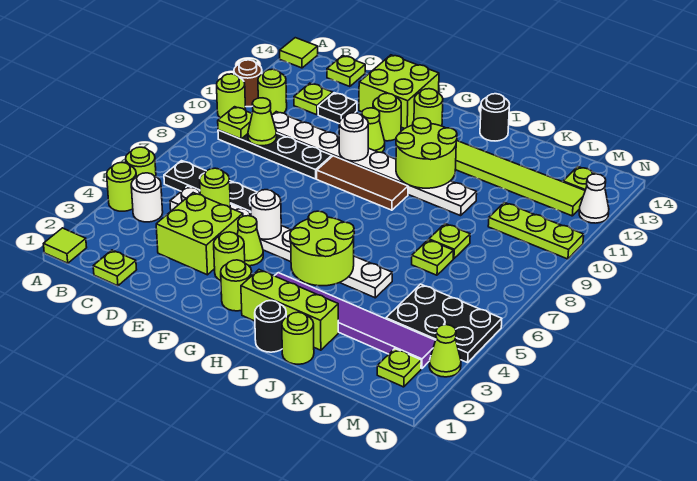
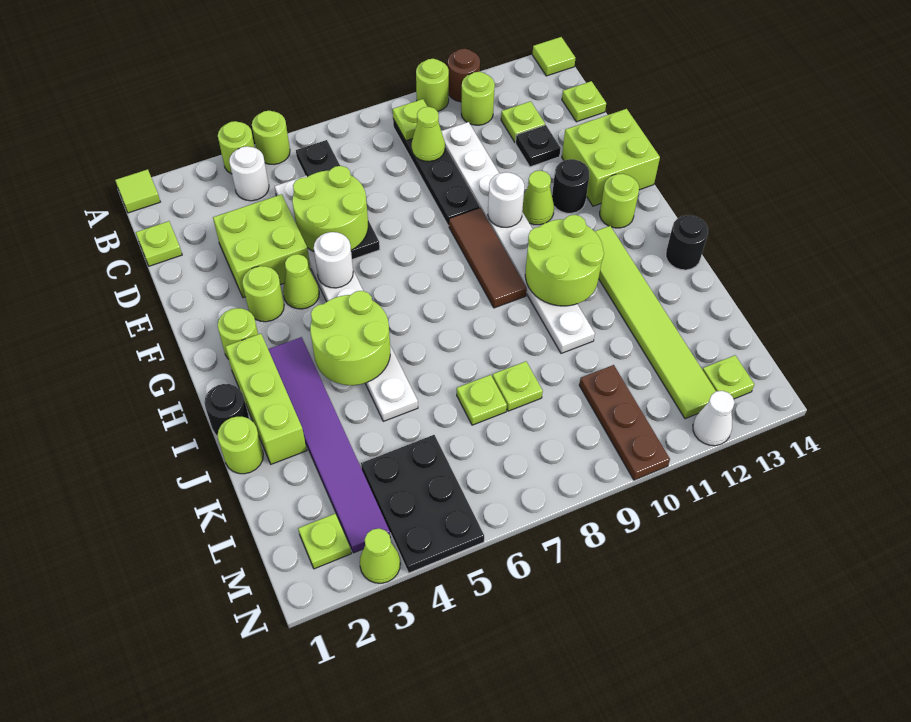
lime 1x1 round brick [200,168,230,207] -> lime 2x2 round brick [292,166,368,251]
lime 1x1 round brick [373,93,401,141] -> black 1x1 round brick [552,159,589,213]
lime 1x3 plate [488,202,584,259] -> brown 1x3 plate [579,365,670,480]

